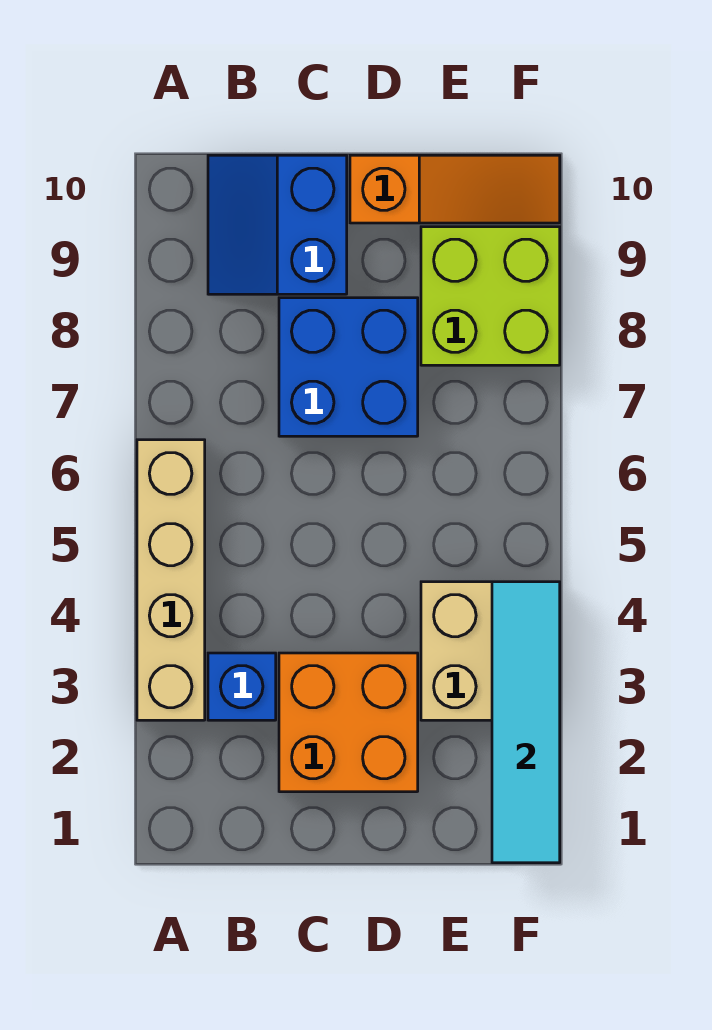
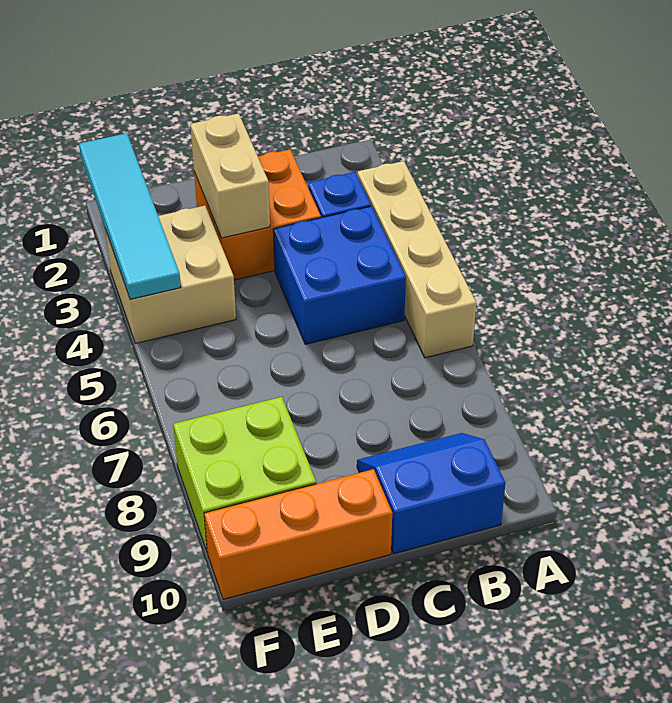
blue 2x2 slope [208,155,347,294] -> blue 2x2 slope turned to [357,433,506,554]
blue 2x2 brick [279,298,418,436] -> blue 2x2 brick moved to [273,206,406,344]
none -> tan 1x2 brick [190,113,270,238]
orange 1x3 slope [350,155,560,223] -> orange 1x3 brick [204,469,392,599]

